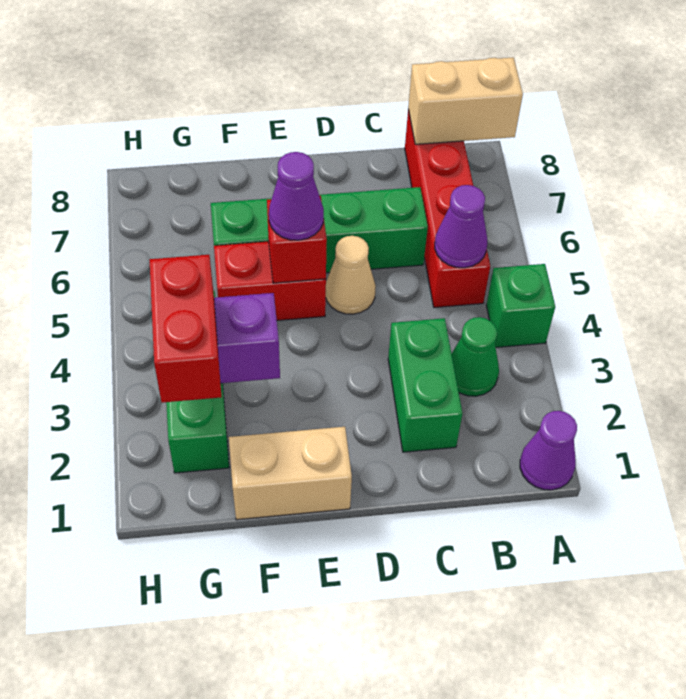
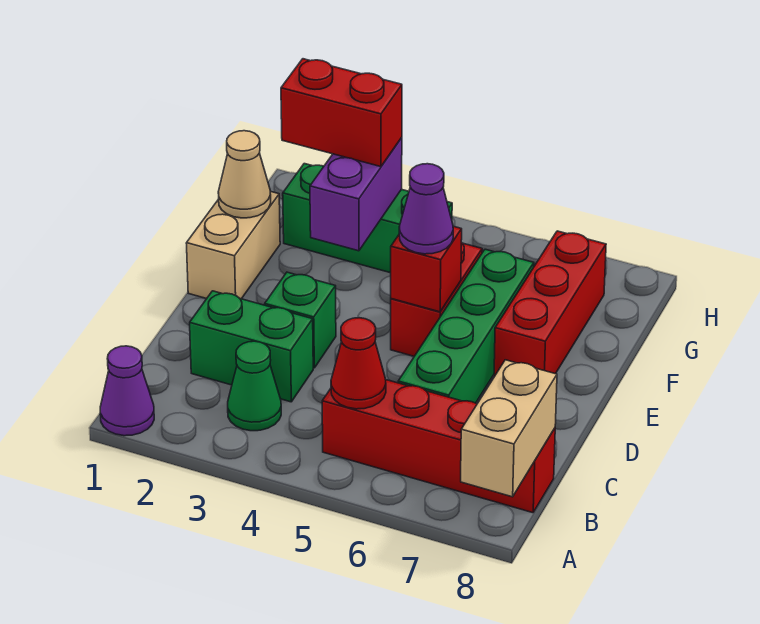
green 1x1 brick [486,264,555,347] -> green 1x1 brick moved to [265,272,336,368]
purple 1x1 cone [435,185,487,268] -> red 1x1 cone [331,318,386,409]
tan 1x1 cone [326,236,376,314] -> tan 1x1 cone moved to [218,131,271,218]
none -> red 1x3 brick [494,231,606,377]

